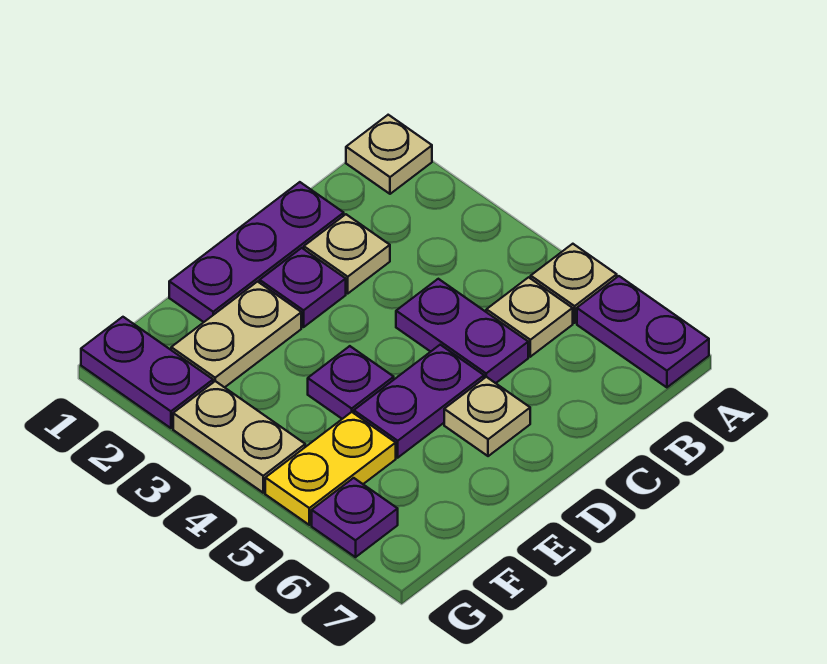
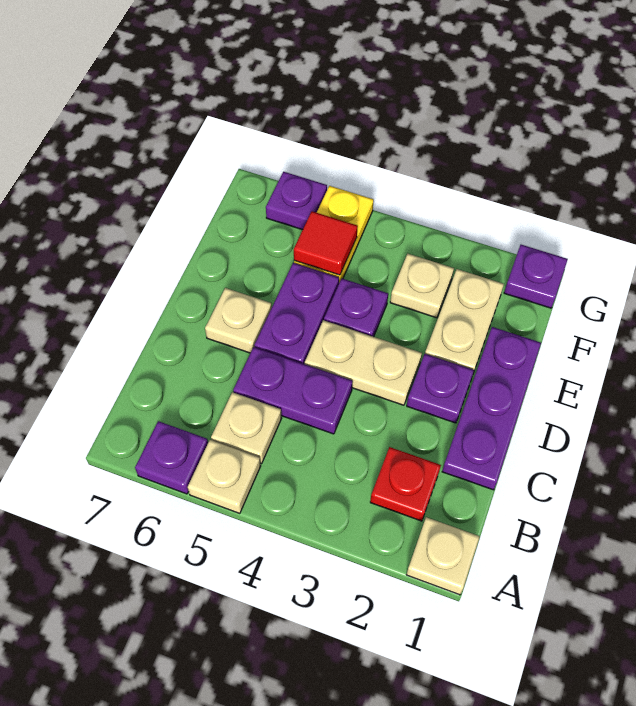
purple 1x2 plate [577,276,709,387] -> purple 1x1 plate [135,421,208,494]
none -> red 1x1 plate [370,447,441,521]
tan 1x1 plate [304,214,390,293] -> tan 1x1 plate moved to [390,254,454,318]
none -> red 1x1 tile [294,211,358,275]
purple 1x2 plate [81,317,213,428] -> purple 1x1 plate [504,245,568,308]
tan 1x2 plate [173,381,305,493] -> tan 1x2 plate moved to [305,320,422,405]

